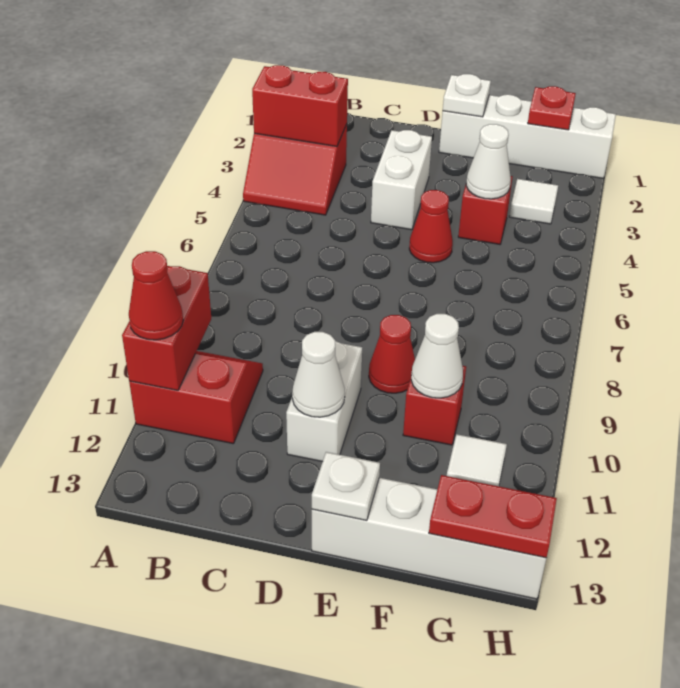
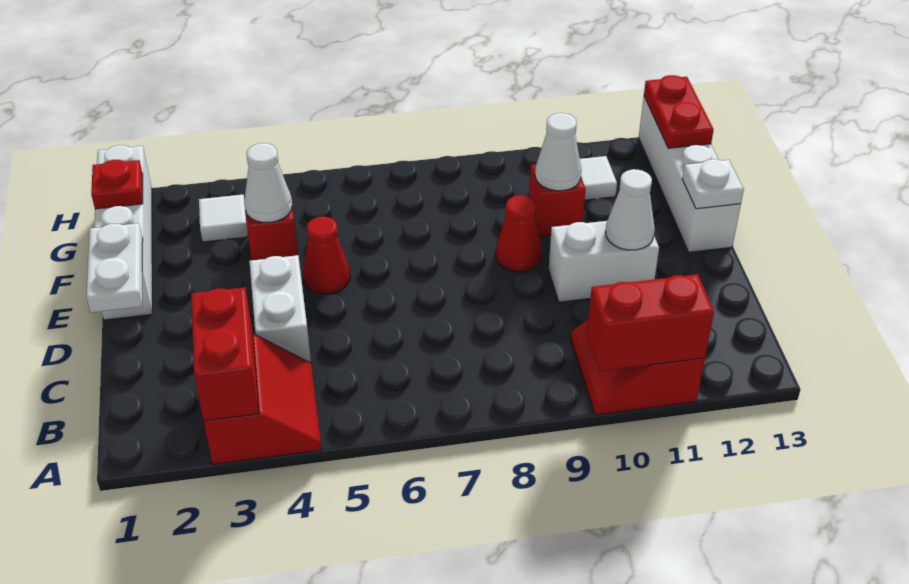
red 1x1 cone [129,251,183,340] -> none
white 1x2 brick [371,130,432,230] -> white 1x2 brick turned to [250,255,311,363]
white 1x1 plate [443,74,491,117] -> white 1x2 plate [86,223,143,313]

